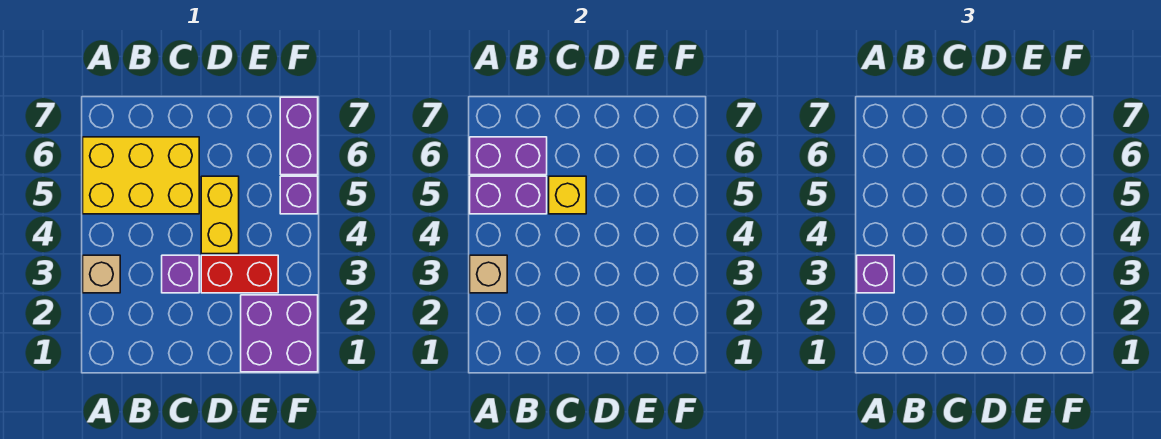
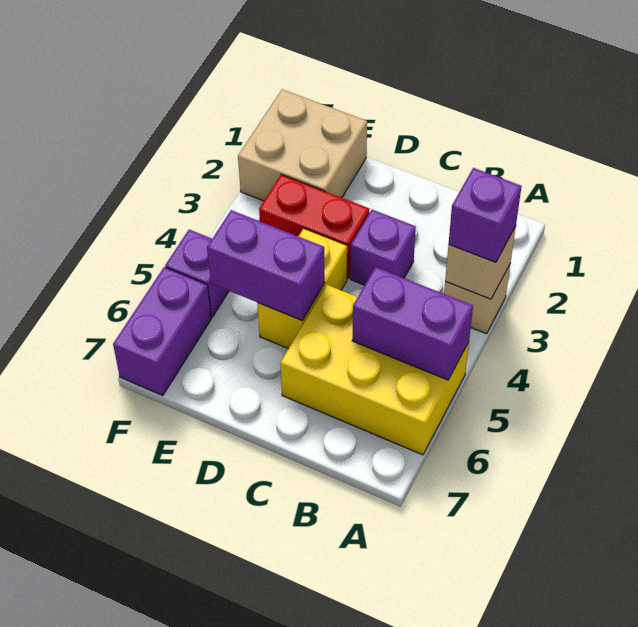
purple 1x2 brick [470,137,547,175] -> purple 1x2 brick moved to [207,210,325,321]
yellow 1x1 brick [549,176,586,214] -> none
purple 2x2 brick [241,295,318,372] -> tan 2x2 brick [238,90,367,201]

